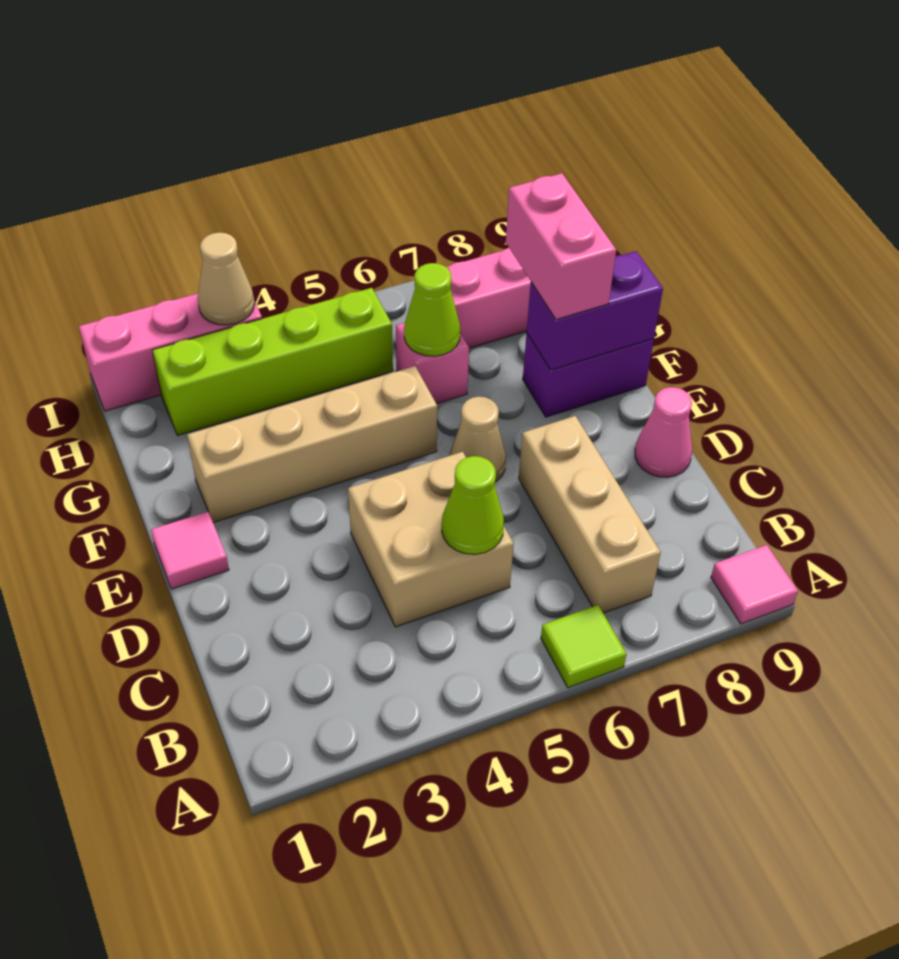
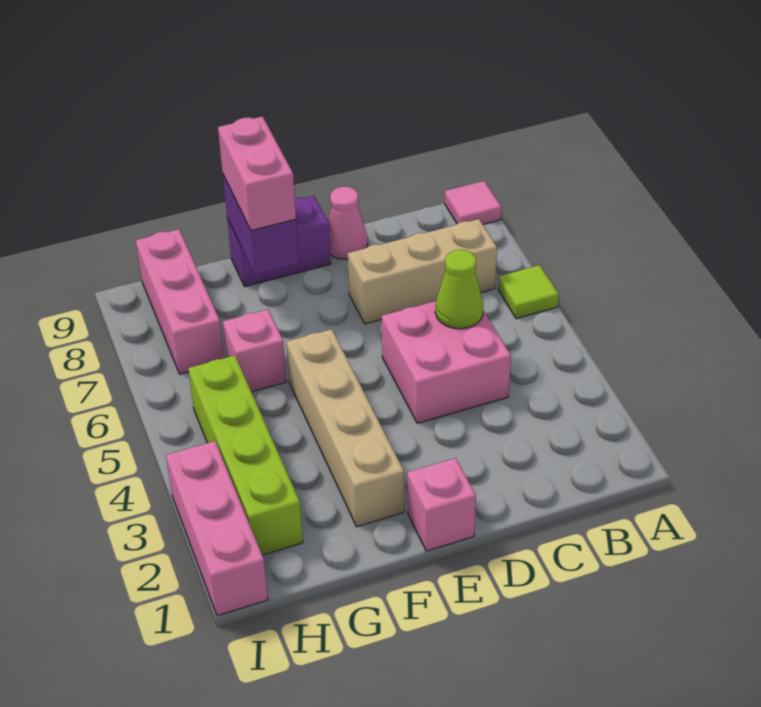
tan 2x2 brick [348,452,514,627] -> pink 2x2 brick [382,301,511,423]
pink 1x1 tile [151,512,229,589] -> pink 1x1 brick [407,458,476,551]
tan 1x1 cone [450,397,506,482] -> none
purple 1x2 brick [523,333,654,417] -> purple 1x2 brick turned to [227,196,331,287]
pink 1x2 brick [506,173,616,320] -> pink 1x2 brick turned to [218,116,296,231]
lime 1x1 cone [404,263,460,356] -> none
tan 1x1 cone [198,232,255,325] -> none

